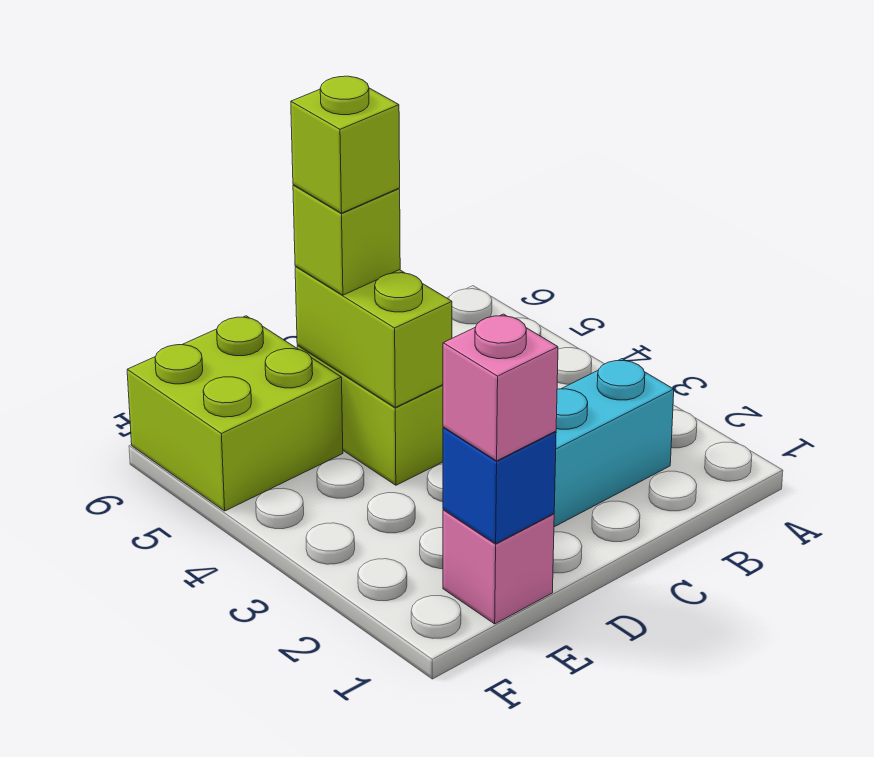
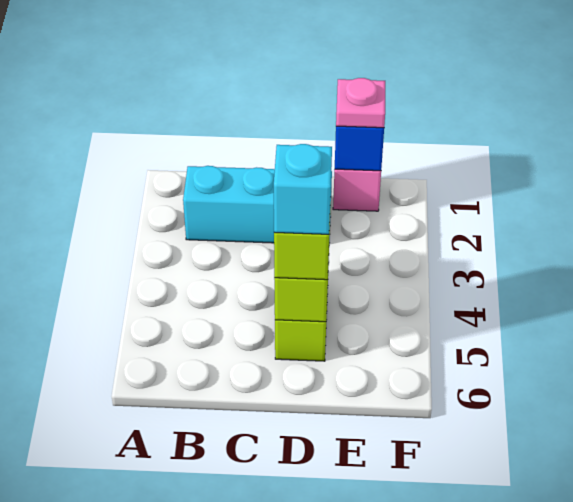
lime 1x1 brick [291,76,400,213] -> cyan 1x1 brick [274,144,332,234]
pink 1x1 brick [443,314,558,461] -> pink 1x1 plate [336,78,385,128]
lime 2x2 brick [127,316,343,511] -> none

